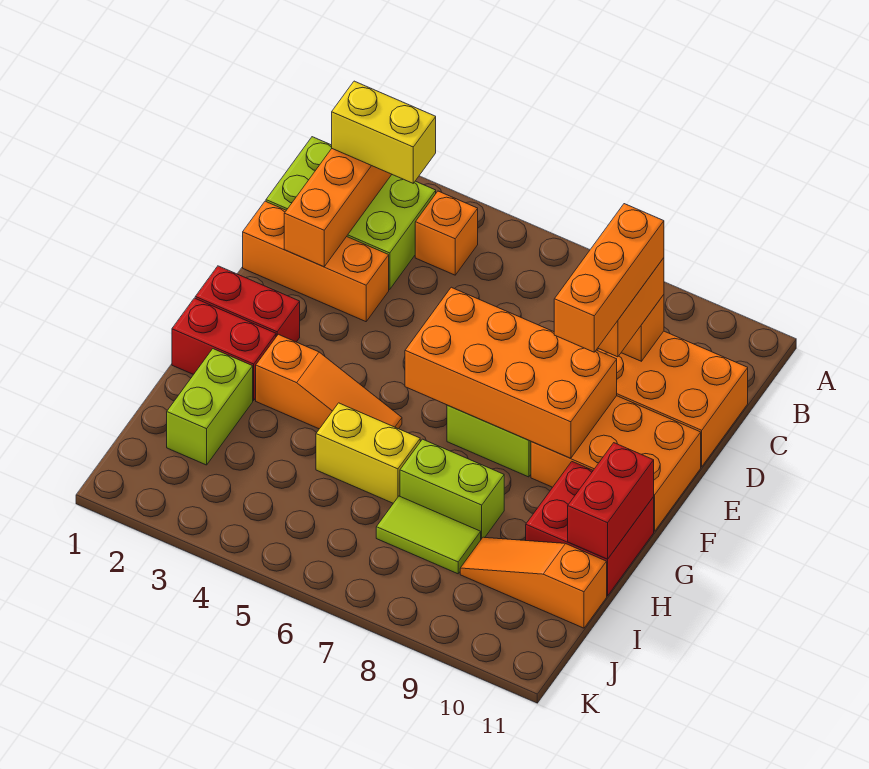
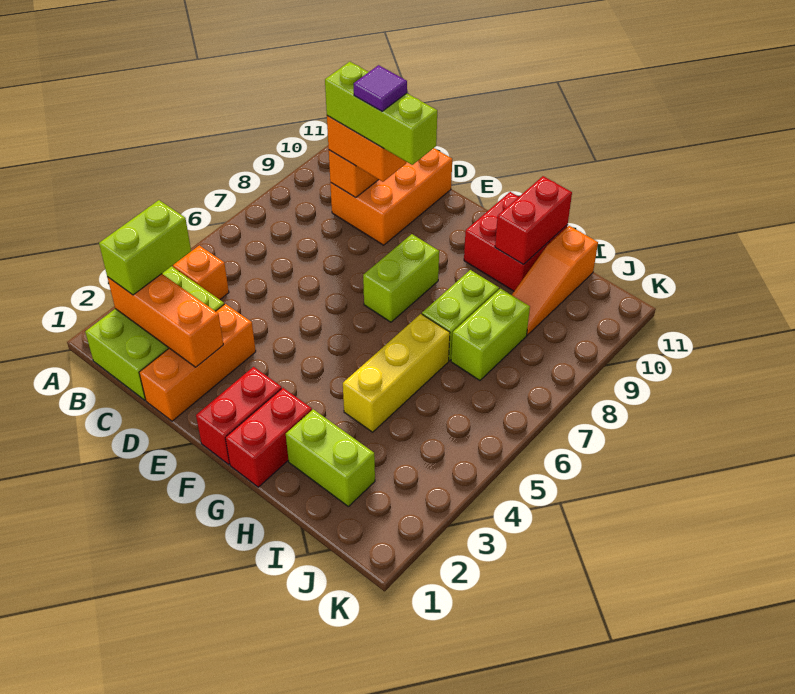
yellow 1x2 brick [332,81,436,183] -> lime 1x2 brick [99,200,191,295]
orange 1x3 brick [554,204,664,352] -> lime 1x3 brick [325,62,437,165]
none -> purple 1x1 tile [354,65,407,111]
orange 2x4 brick [405,287,617,458] -> none
orange 2x3 brick [531,396,701,531] -> none
orange 1x3 slope [256,334,402,429] -> none
red 1x2 brick [568,443,654,559] -> red 1x2 brick turned to [495,176,572,264]
yellow 1x2 brick [316,403,420,503] -> yellow 1x3 brick [343,314,450,432]
lime 1x2 tile [376,496,481,574] -> lime 1x2 brick [451,289,530,380]

